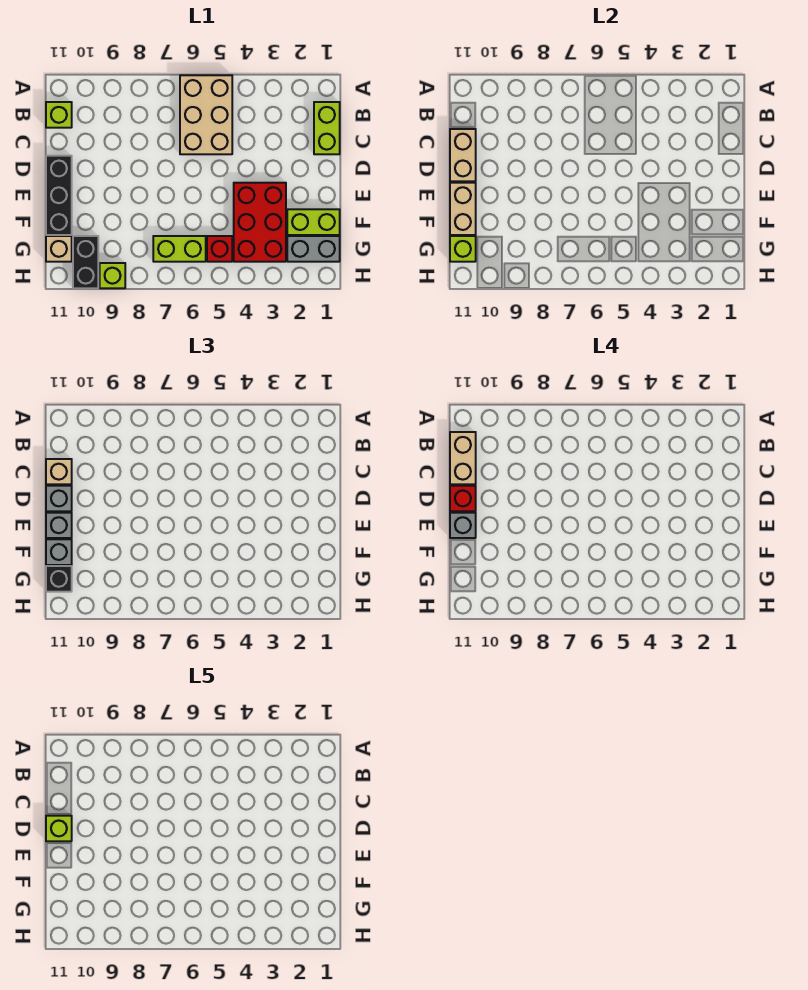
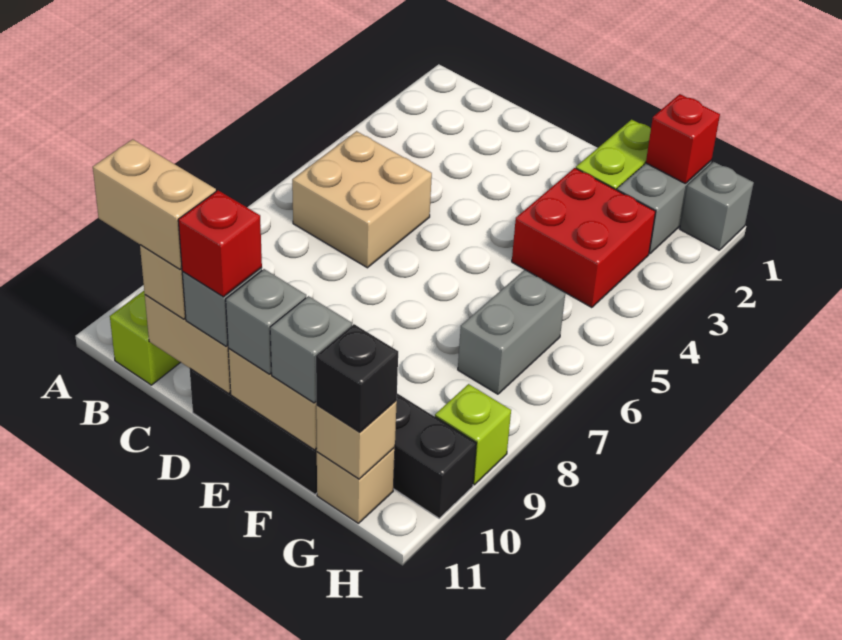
tan 2x3 brick [180,75,232,154] -> tan 2x2 brick [292,131,432,268]
lime 1x2 brick [314,102,340,154] -> none
lime 1x1 brick [46,816,72,841] -> none
red 2x3 brick [234,183,286,262] -> red 2x2 brick [512,168,656,308]
grey 1x1 brick [450,513,476,538] -> grey 1x1 brick moved to [680,162,754,250]
red 1x1 brick [207,236,232,262] -> red 1x1 brick moved to [646,94,720,184]
lime 1x2 brick [153,236,206,262] -> grey 1x2 brick [458,270,565,394]
lime 1x1 brick [450,236,476,262] -> tan 1x1 brick [316,400,397,479]

